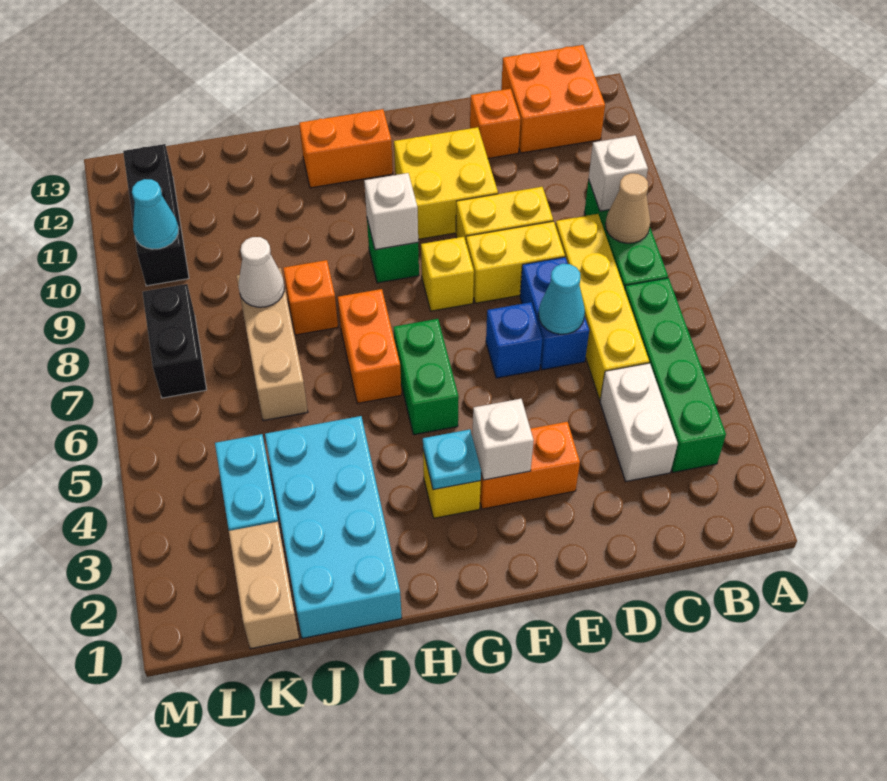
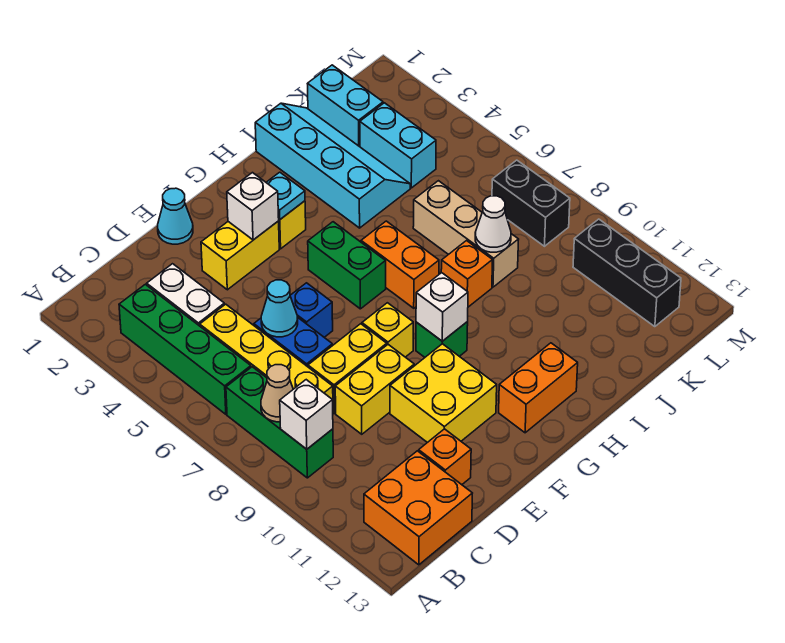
orange 1x2 brick [480,422,580,509] -> yellow 1x2 brick [201,221,279,290]
cyan 2x4 brick [265,416,402,638] -> cyan 2x4 slope [255,103,410,228]
tan 1x2 brick [229,522,299,649] -> cyan 1x2 brick [307,65,383,147]
cyan 1x1 cone [132,179,179,249] -> cyan 1x1 cone moved to [158,188,193,244]

